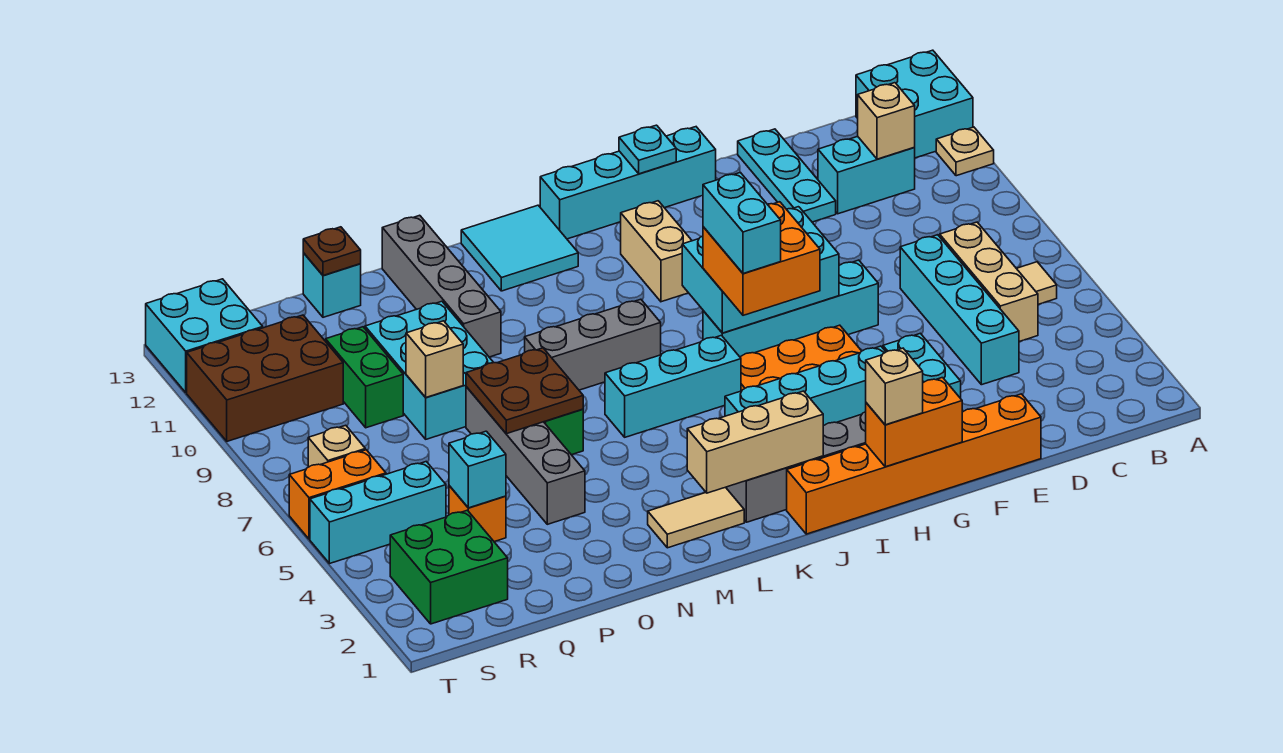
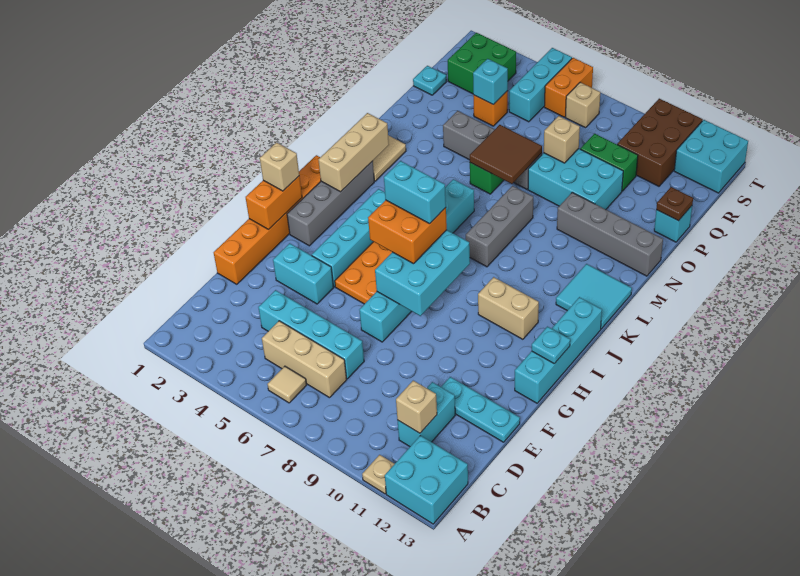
brown 2x2 plate [466,348,583,434] -> brown 2x2 tile [470,125,542,184]
none -> cyan 1x1 plate [413,66,446,95]

